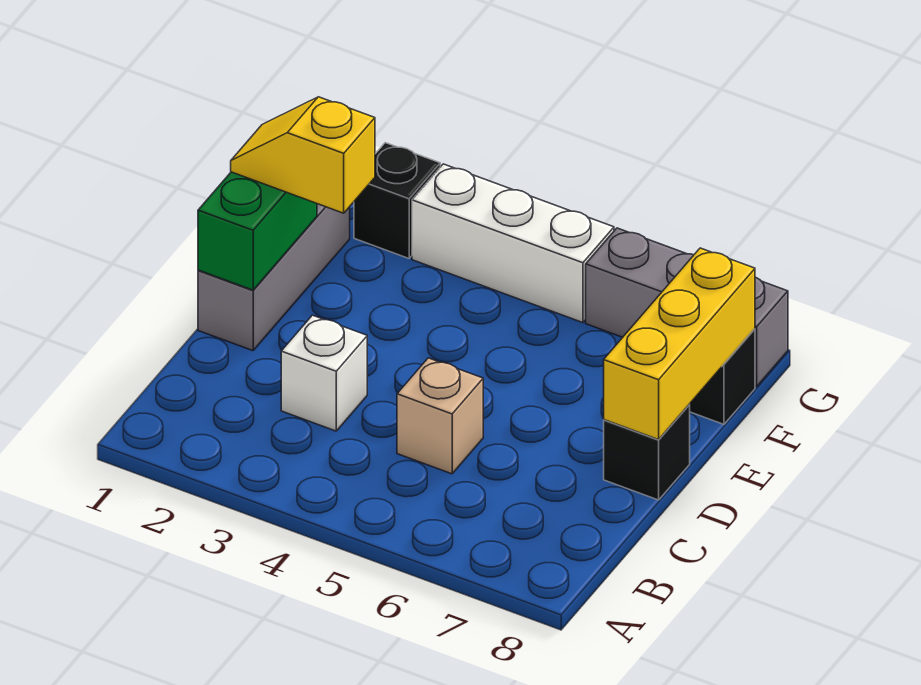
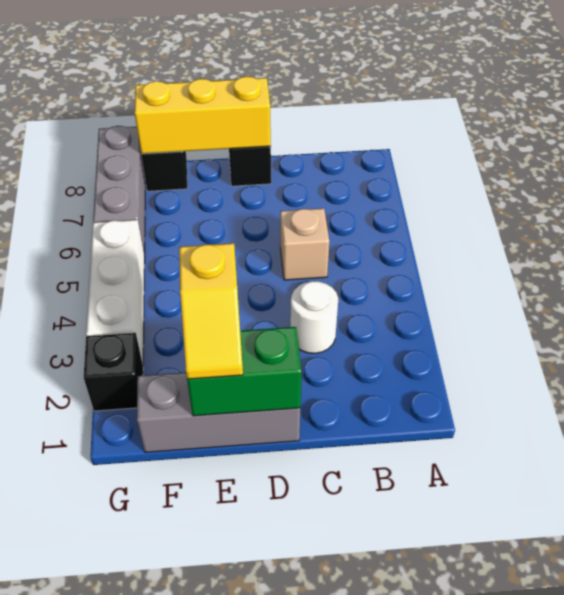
white 1x1 brick [281,315,367,431] -> white 1x1 round brick [290,281,338,353]

